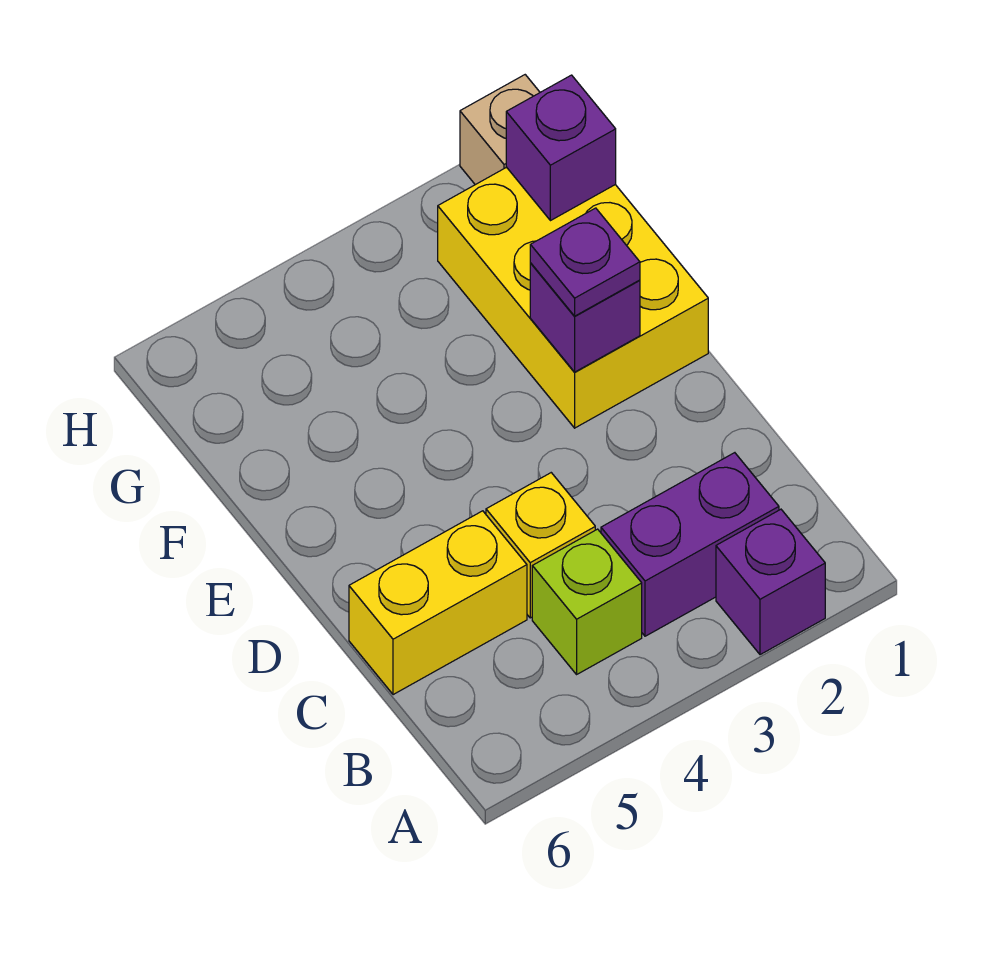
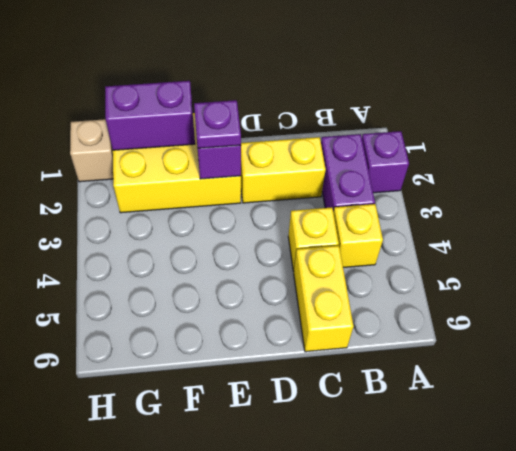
lime 1x1 brick [532,529,642,674] -> yellow 1x1 brick [333,204,383,267]
none -> yellow 1x2 brick [241,137,326,203]
purple 1x1 brick [506,75,616,221] -> purple 1x2 brick [105,81,195,150]

